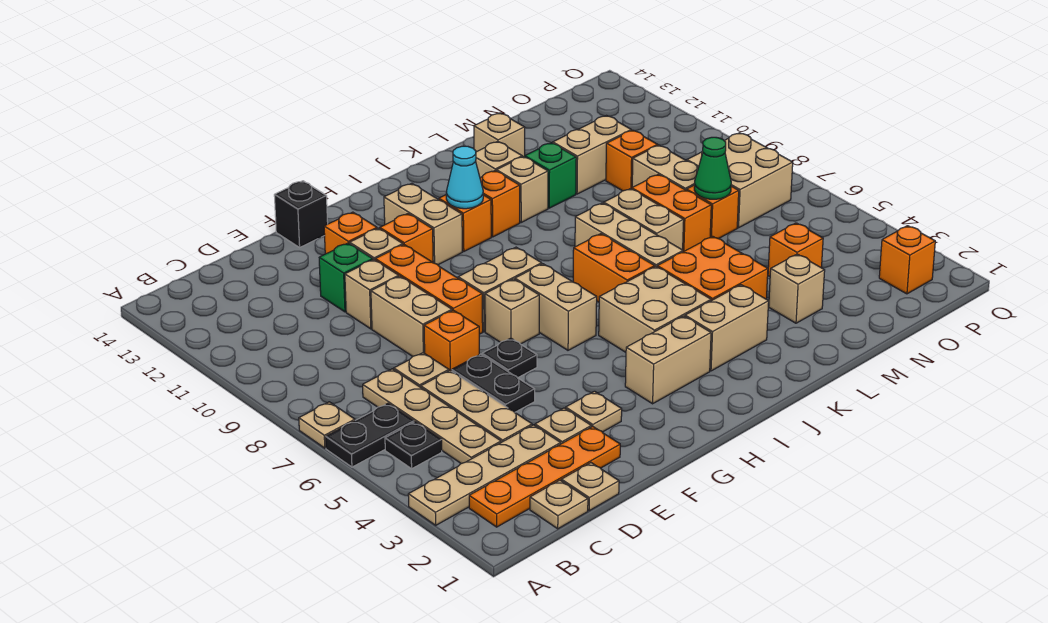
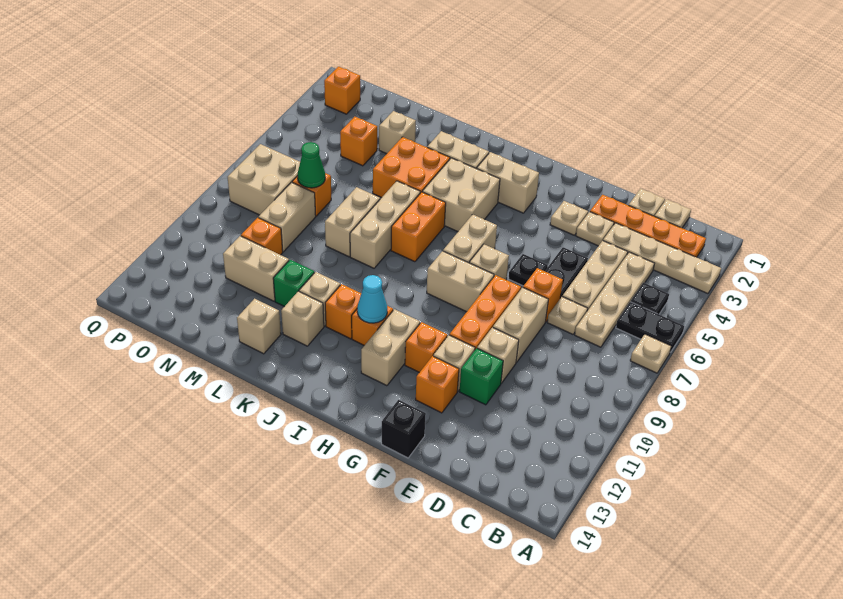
orange 1x2 brick [632,174,711,252] -> none

